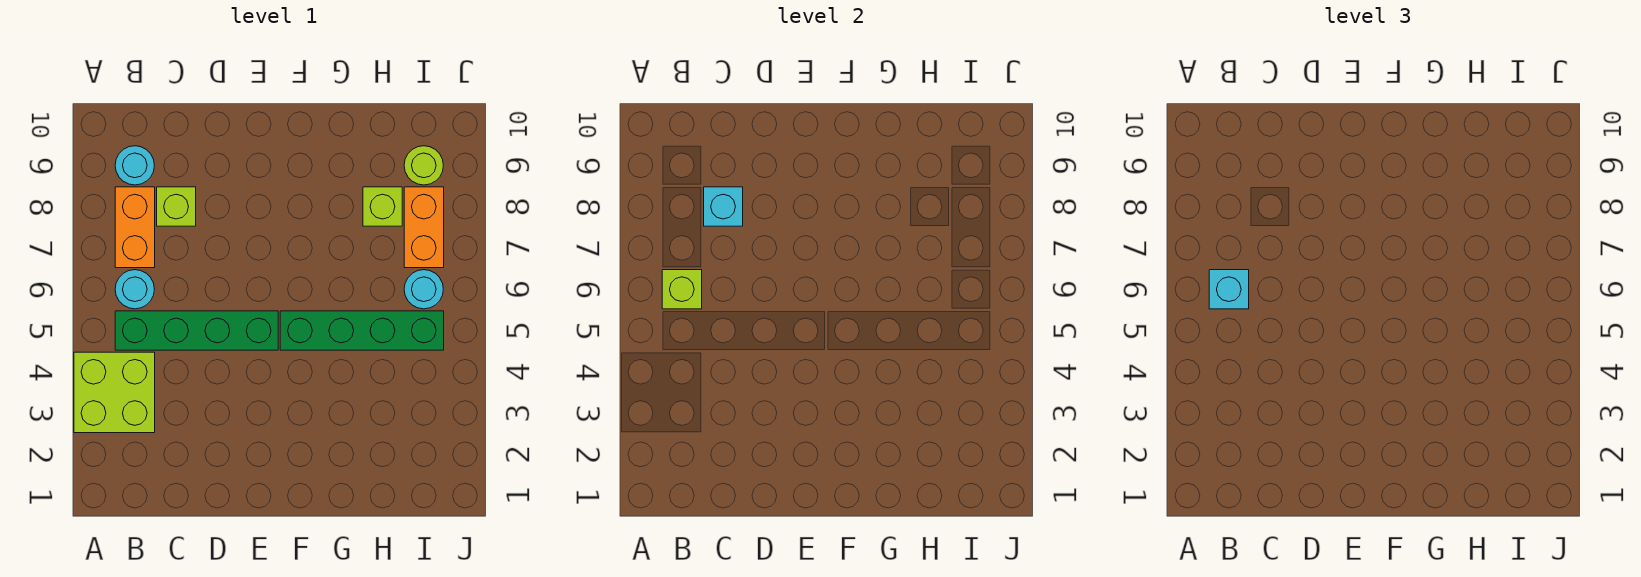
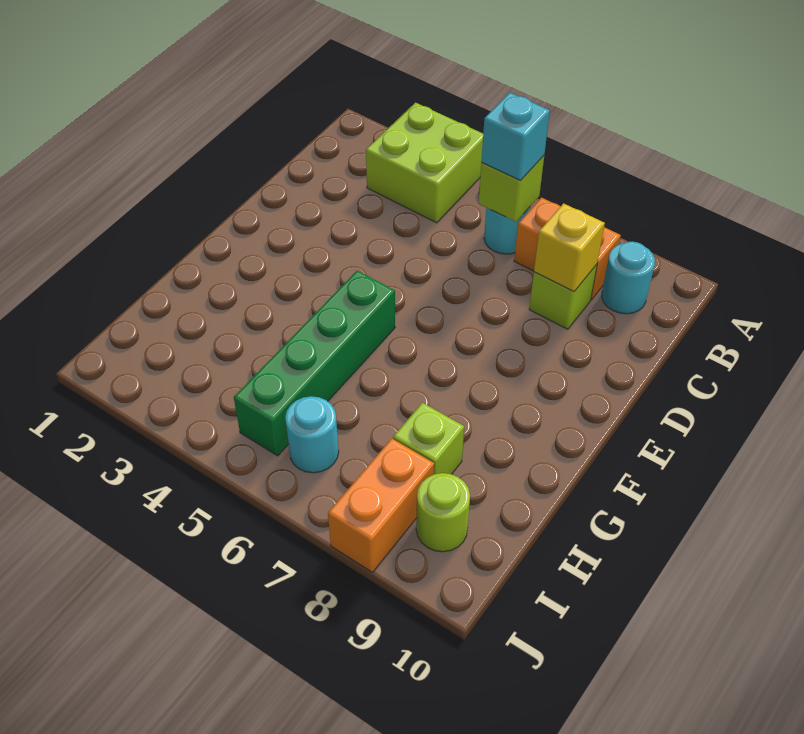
green 1x4 brick [115,311,278,350] -> none
cyan 1x1 brick [704,187,743,226] -> yellow 1x1 brick [534,203,605,291]
orange 1x2 brick [404,187,444,268] -> orange 1x2 brick turned to [328,439,434,572]

